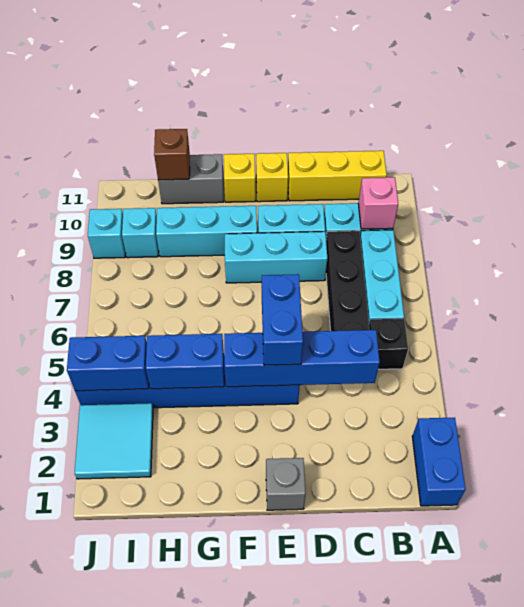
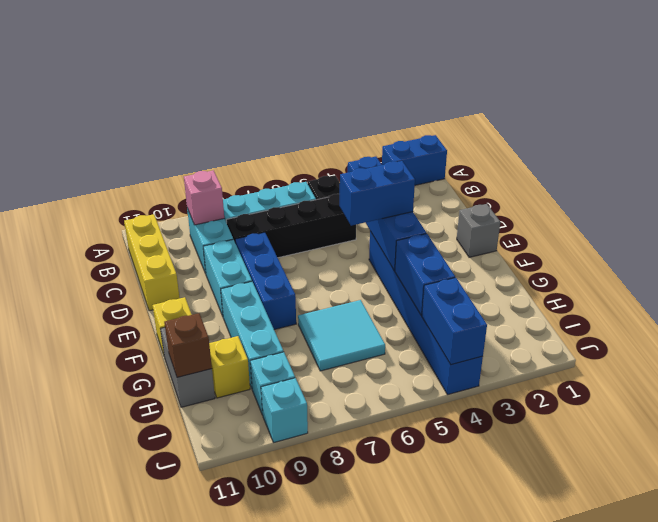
cyan 1x3 brick [225,232,327,283] -> blue 1x3 brick [235,232,296,330]
yellow 1x1 brick [256,153,288,202] -> yellow 1x1 brick moved to [209,336,250,398]
cyan 2x2 tile [75,403,153,479] -> cyan 2x2 tile moved to [298,300,385,371]

